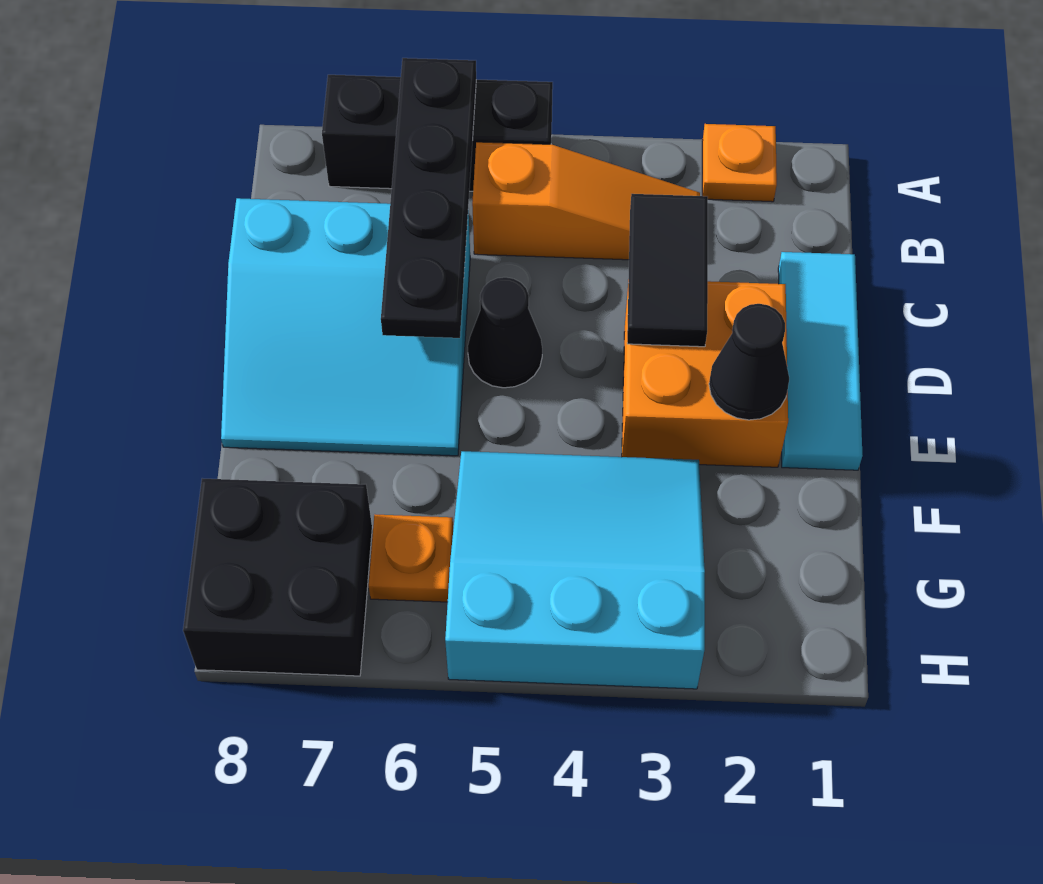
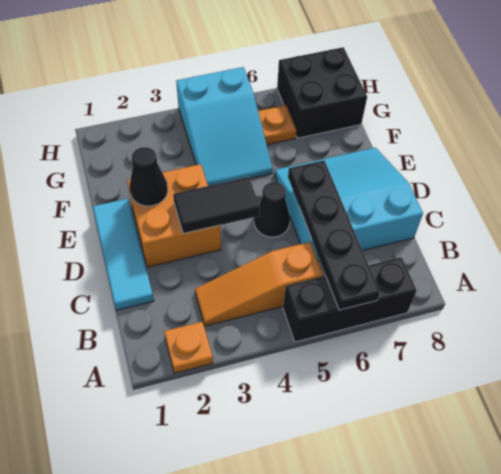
black 1x2 tile [627,194,708,347] -> black 1x2 tile turned to [173,177,260,234]
cyan 3x3 slope [445,451,705,689] -> cyan 2x3 slope [176,67,273,186]

